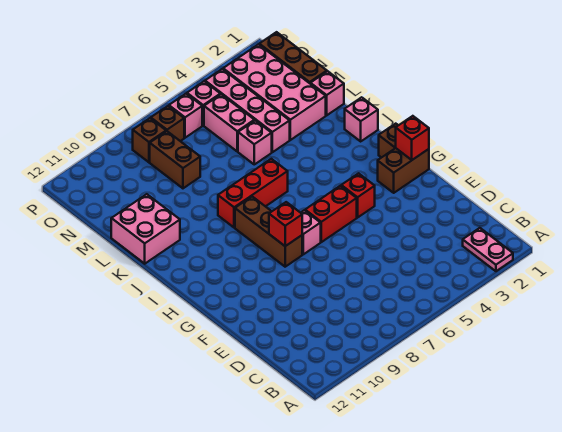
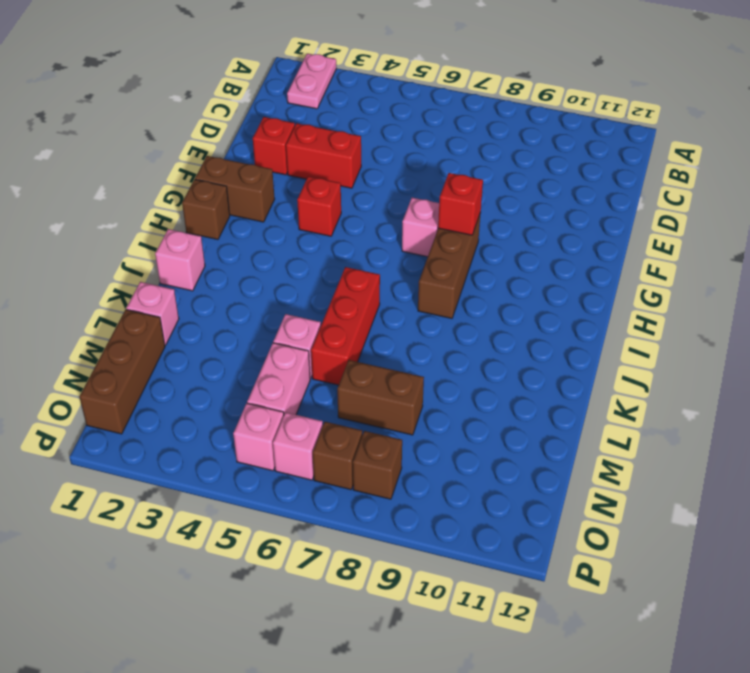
red 1x1 brick [396,116,429,160] -> red 1x1 brick moved to [253,117,295,175]
red 1x2 brick [305,186,357,242] -> red 1x2 brick moved to [286,123,361,188]
red 1x3 brick [218,159,288,228] -> red 1x3 brick turned to [311,267,380,385]
pink 2x2 brick [111,194,180,264] -> none
pink 2x4 brick [223,44,326,140] -> none
pink 1x4 brick [205,69,290,152] -> none
brown 1x2 brick [150,131,200,188] -> brown 1x2 brick turned to [337,360,424,435]

